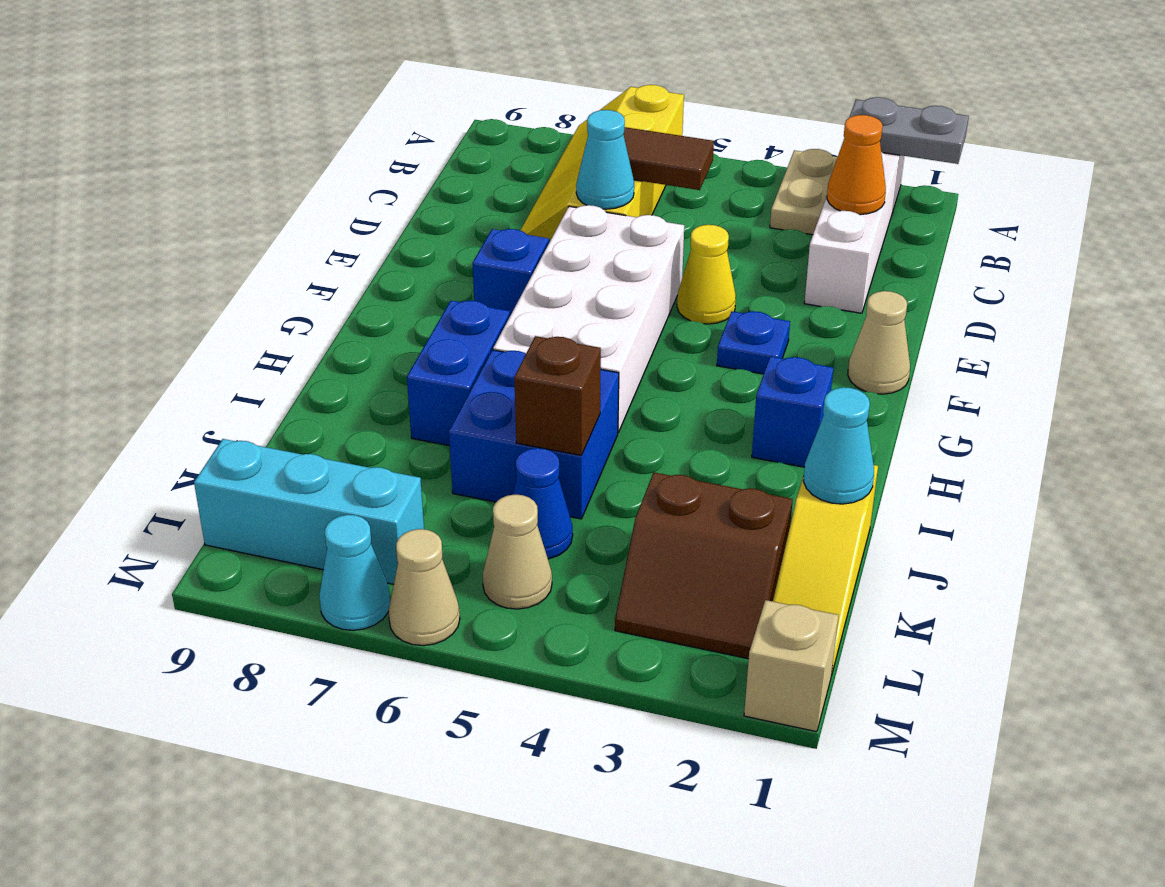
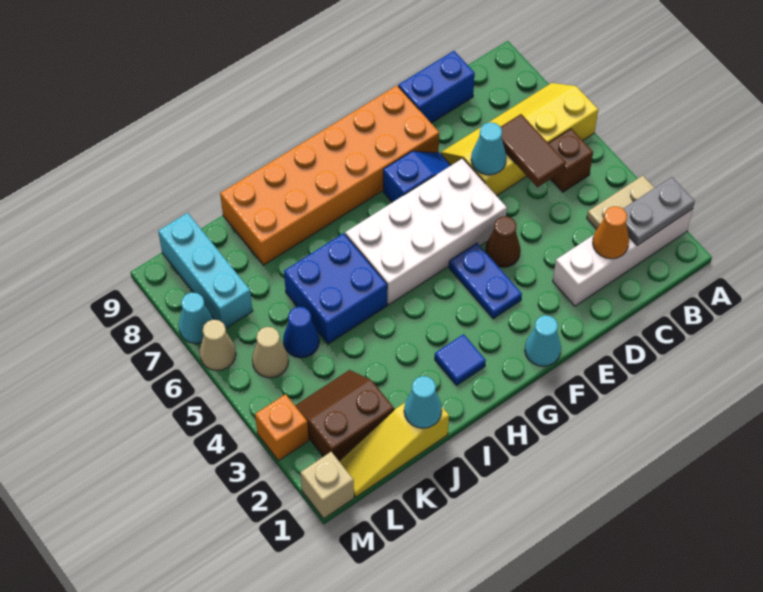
grey 1x2 plate [850,97,969,164] -> grey 1x2 plate turned to [623,177,695,245]
yellow 1x1 cone [677,225,736,324] -> brown 1x1 cone [485,216,520,267]
none -> orange 2x6 brick [220,86,439,265]
tan 1x1 cone [848,291,910,394] -> cyan 1x1 cone [525,315,561,366]
blue 1x1 plate [717,311,790,374] -> blue 1x2 plate [449,243,522,319]
blue 1x1 brick [752,356,834,467] -> blue 1x1 tile [435,334,486,385]
blue 1x2 brick [407,301,510,446] -> blue 1x2 brick moved to [398,51,475,123]
brown 1x1 brick [514,336,601,456] -> brown 1x1 brick moved to [549,129,593,192]
brown 2x2 slope [615,472,793,659] -> brown 2x2 slope turned to [295,370,394,461]
none -> orange 1x1 brick [255,394,309,461]

